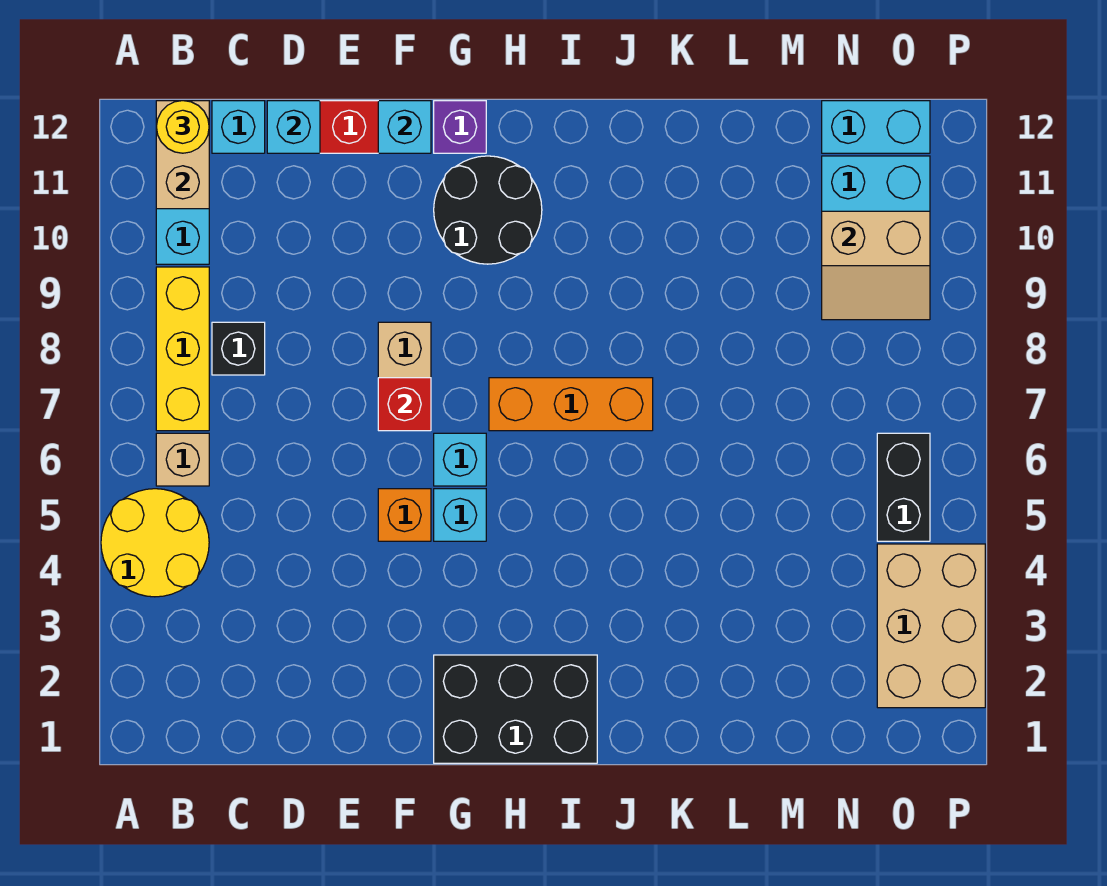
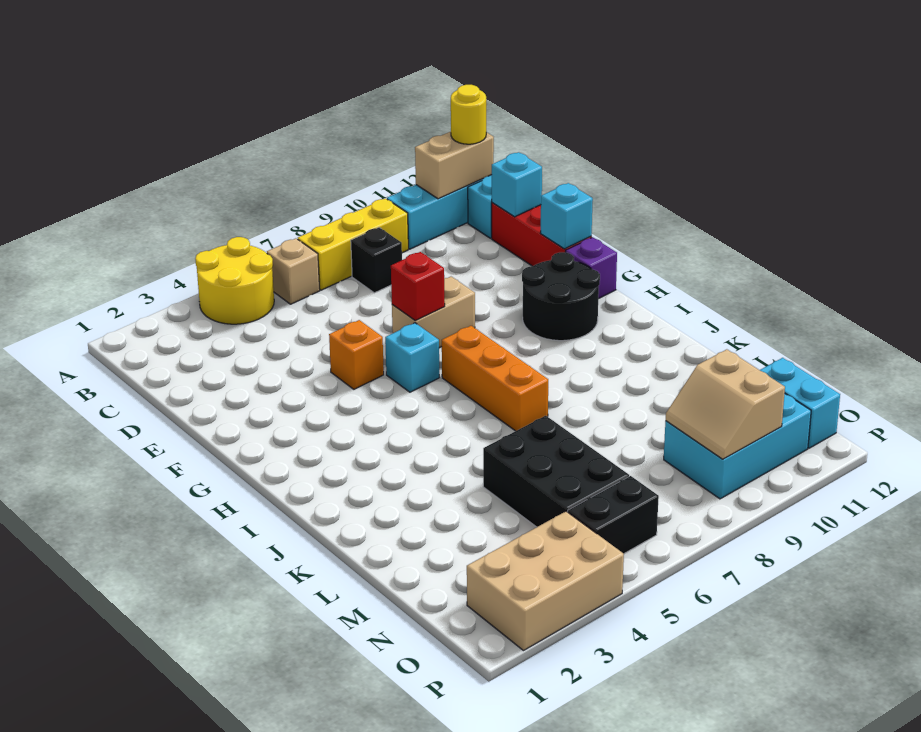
black 2x3 brick [434,655,597,763] -> black 2x3 brick moved to [483,416,629,527]
cyan 1x1 brick [434,489,486,541] -> none

